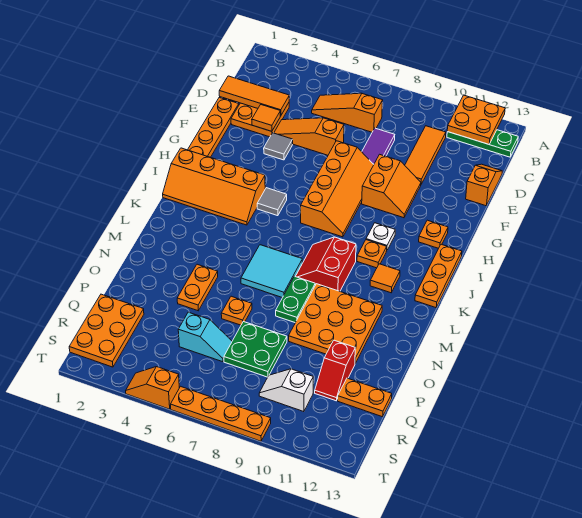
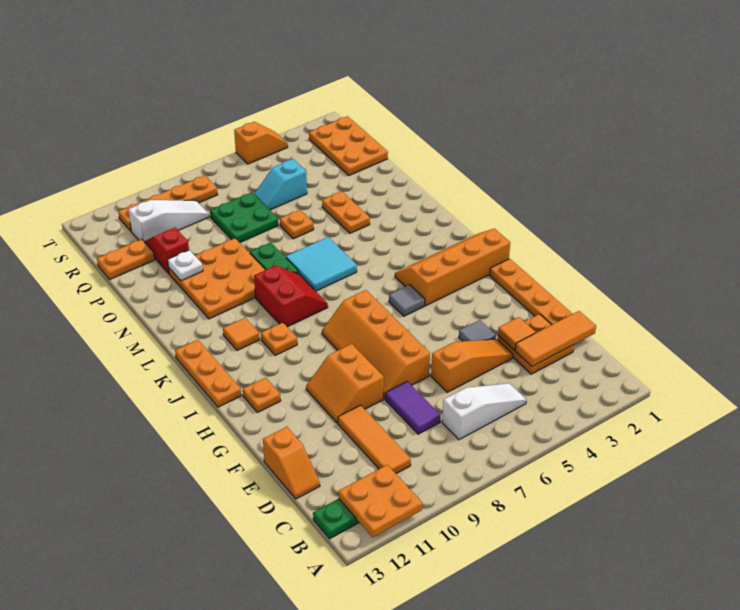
orange 1x3 slope [312,93,383,132] -> white 1x3 slope [442,383,526,440]
white 1x1 plate [366,223,395,250] -> white 1x1 plate moved to [168,250,203,281]
white 1x2 slope [259,369,313,412] -> white 1x3 slope [128,200,209,241]
orange 1x4 plate [171,386,271,441] -> orange 1x4 plate moved to [118,175,218,231]

